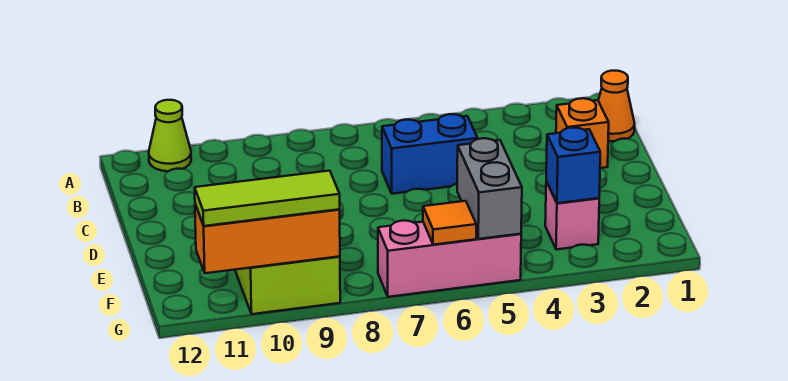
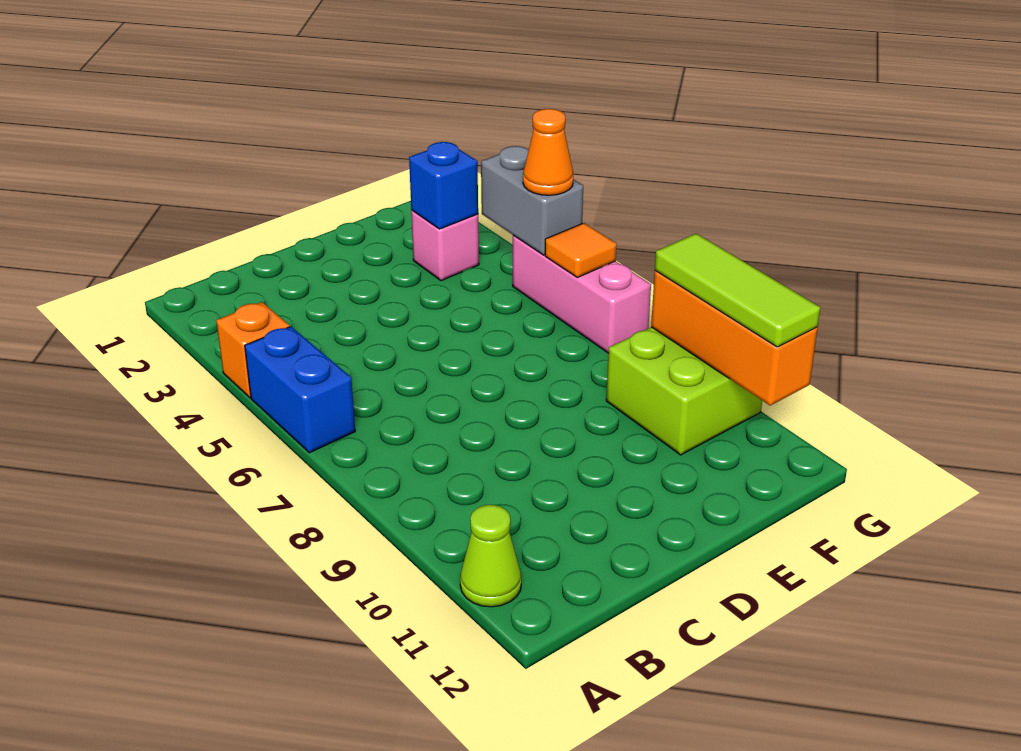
orange 1x1 cone [598,71,635,141] -> orange 1x1 cone moved to [523,109,573,195]
orange 1x1 brick [556,98,609,168] -> orange 1x1 brick moved to [216,302,290,398]
blue 1x2 brick [382,114,478,194] -> blue 1x2 brick moved to [245,326,355,453]
grey 1x2 brick [457,138,522,239] -> grey 1x2 brick turned to [481,146,583,255]

